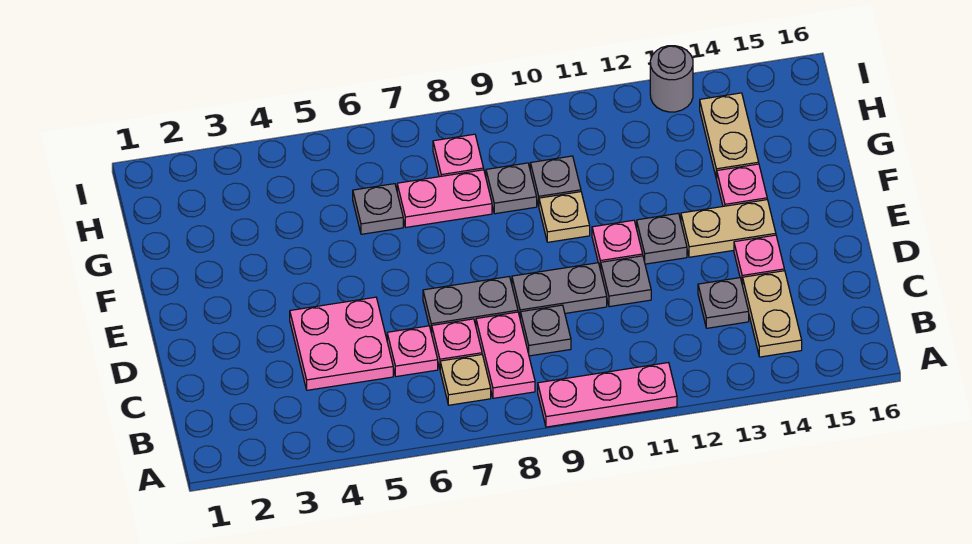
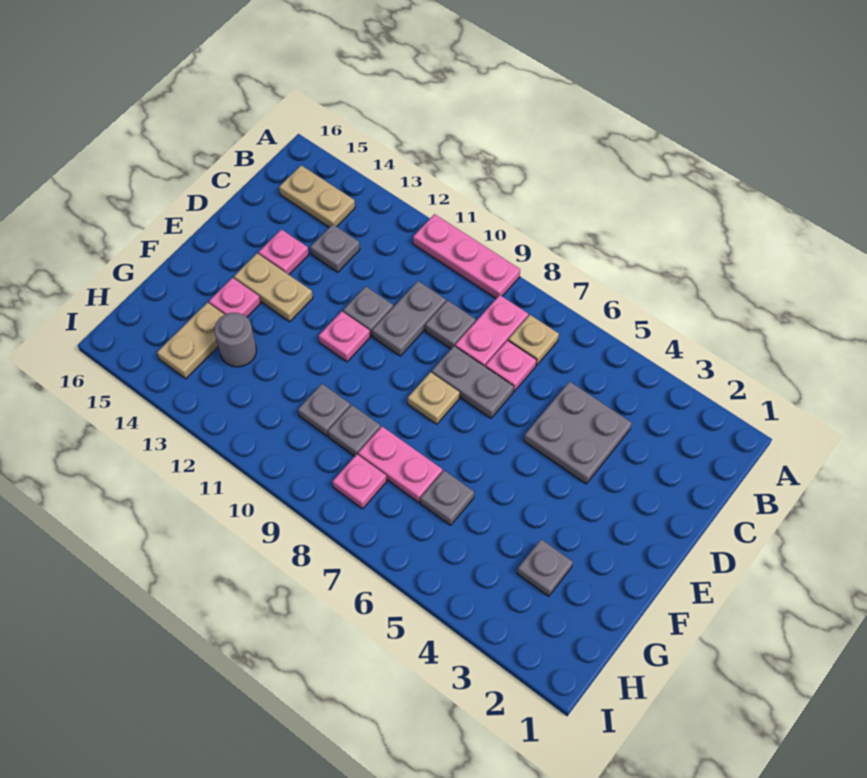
tan 1x2 plate [743,271,802,357] -> tan 1x2 plate turned to [279,165,355,227]
pink 2x2 plate [290,297,393,390] -> grey 2x2 plate [524,382,632,484]
pink 1x1 plate [387,326,438,377] -> none
grey 1x2 plate [512,263,607,317] -> grey 1x2 plate turned to [372,281,446,356]
grey 1x1 plate [637,213,687,264] -> grey 1x1 plate moved to [517,539,573,596]
tan 1x1 plate [539,192,590,242] -> tan 1x1 plate moved to [408,372,460,424]
grey 1x1 round brick [650,46,693,112] -> grey 1x1 round brick moved to [214,313,256,367]

